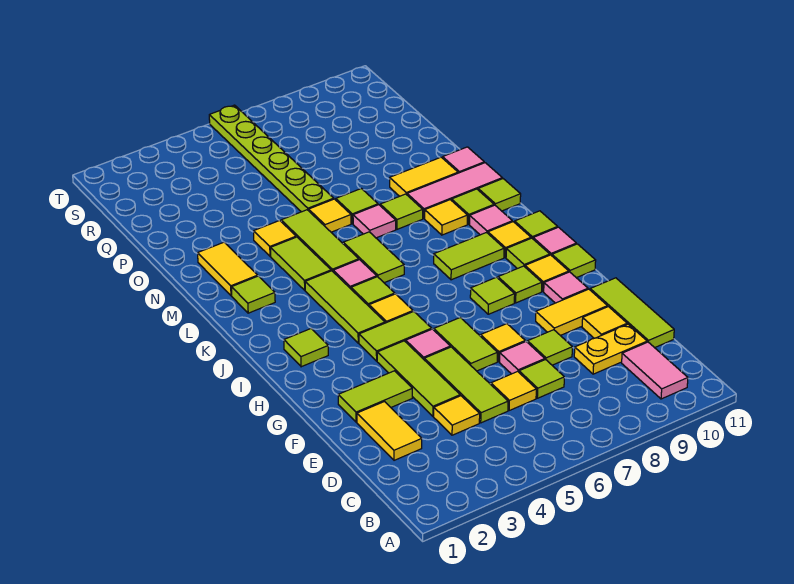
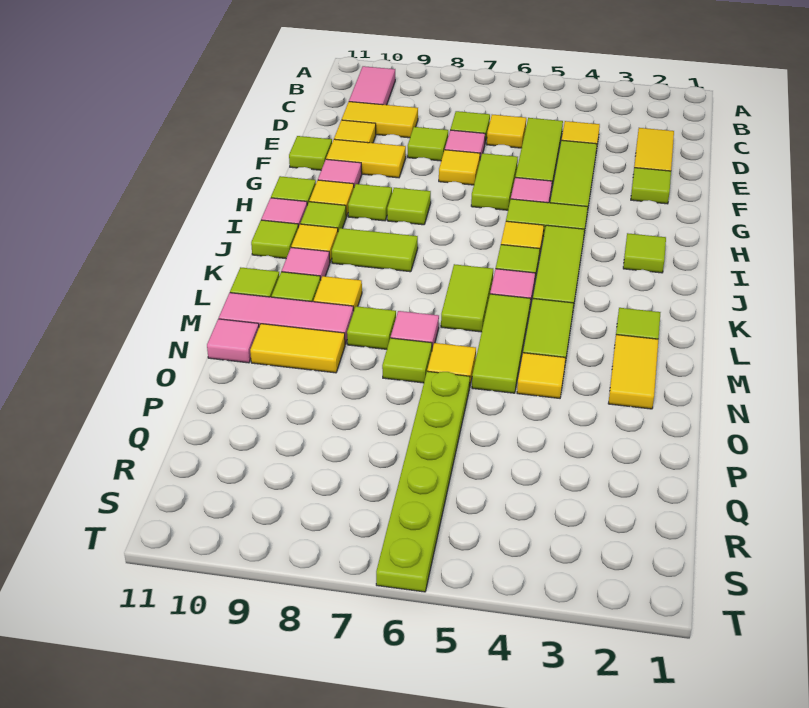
yellow 1x2 plate [574,324,647,374] -> yellow 1x2 tile [342,102,418,138]
lime 1x3 tile [590,278,674,348] -> lime 1x1 tile [289,136,332,170]
lime 1x2 tile [338,371,412,422] -> lime 1x1 tile [631,168,671,204]

